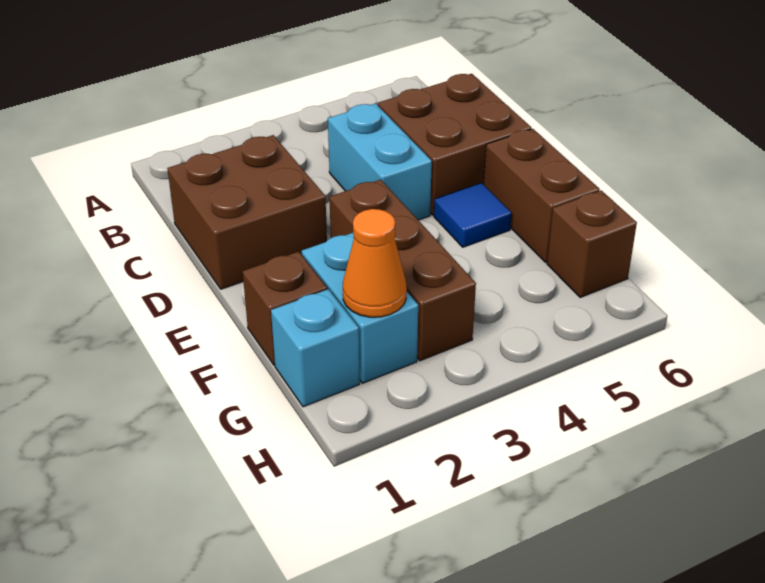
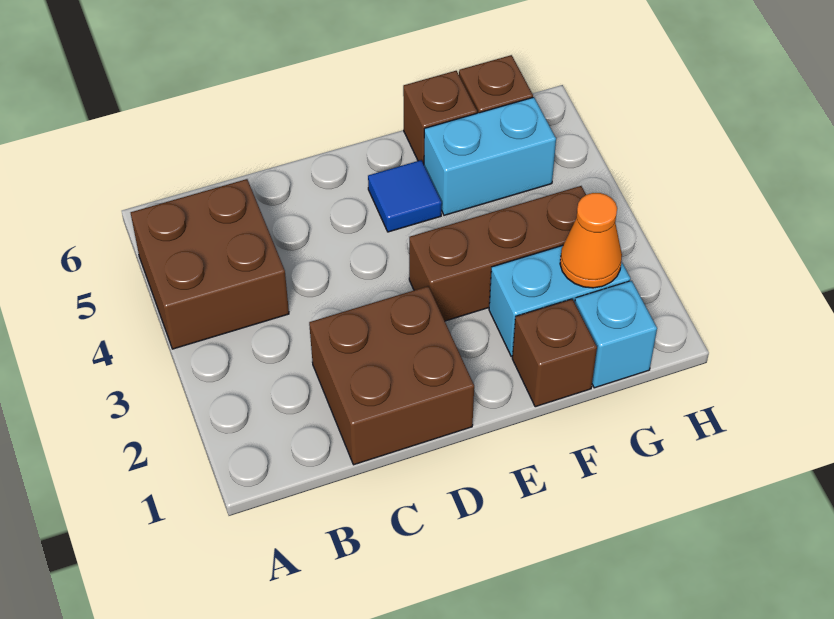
cyan 1x2 brick [328,103,432,220] -> cyan 1x2 brick moved to [424,97,556,215]
brown 2x2 brick [378,74,531,215] -> brown 2x2 brick moved to [131,179,289,349]
brown 1x2 brick [484,129,600,262] -> brown 1x1 brick [403,71,477,164]

